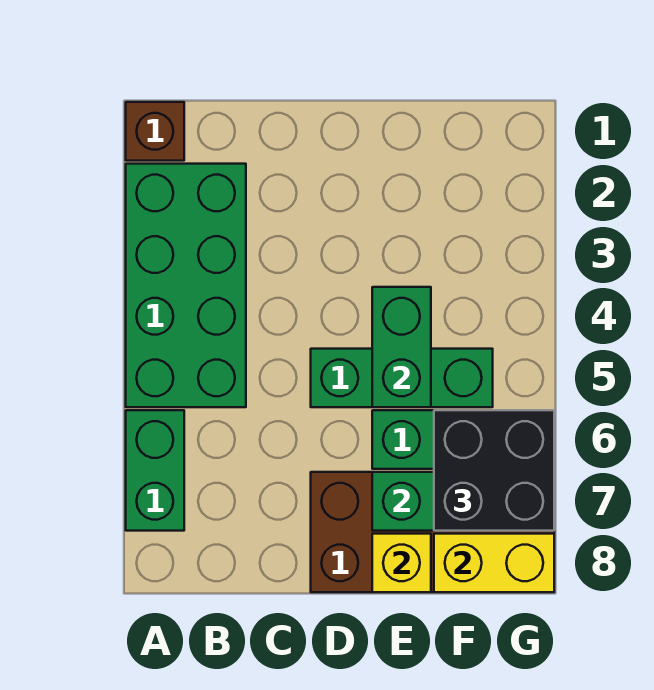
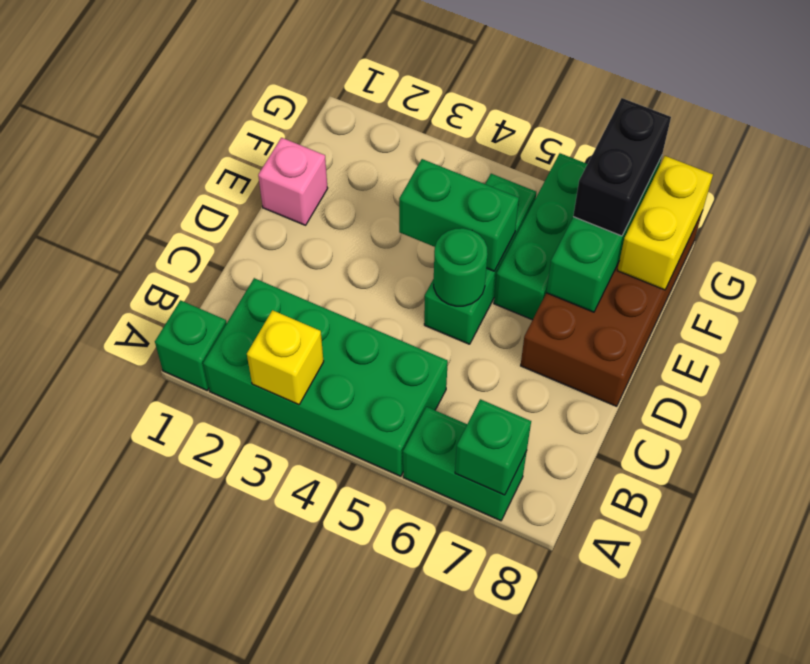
brown 1x1 brick [126,102,184,161] -> green 1x1 brick [155,300,227,390]
none -> green 1x1 brick [455,399,531,495]
none -> green 1x1 round brick [434,228,488,306]
none -> pink 1x1 brick [258,138,328,225]
yellow 1x1 brick [372,534,431,592] -> yellow 1x1 brick moved to [247,310,324,405]
black 2x2 brick [434,410,554,531] -> black 1x2 brick [573,98,671,236]

